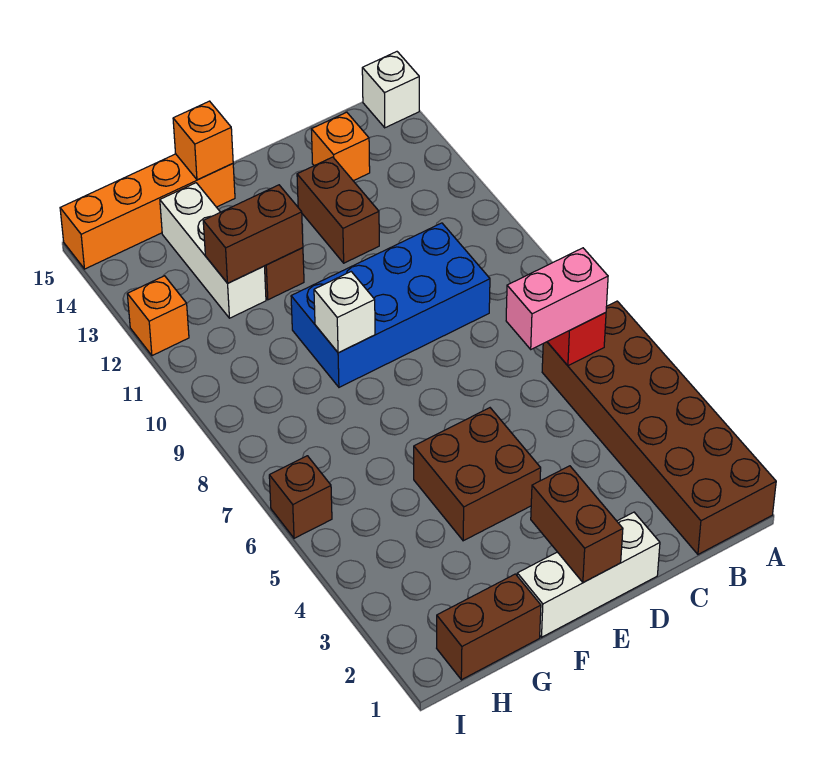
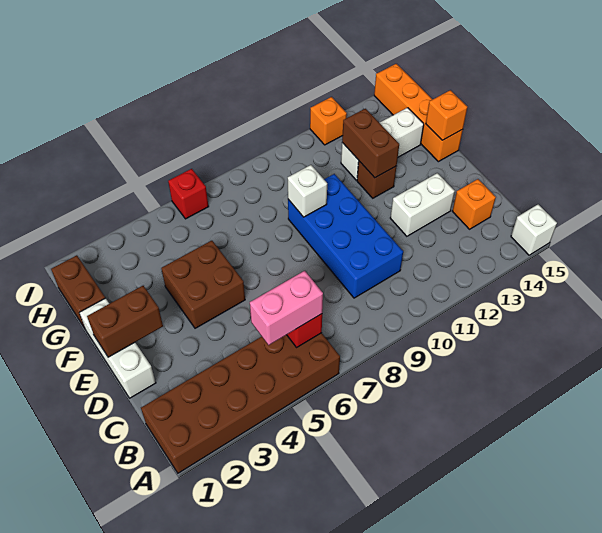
pink 1x2 brick [506,248,608,349] -> pink 1x2 brick turned to [250,271,323,345]
brown 1x2 brick [297,157,379,263] -> white 1x2 brick [390,173,455,236]
brown 1x1 brick [269,456,332,538] -> red 1x1 brick [168,169,209,219]

